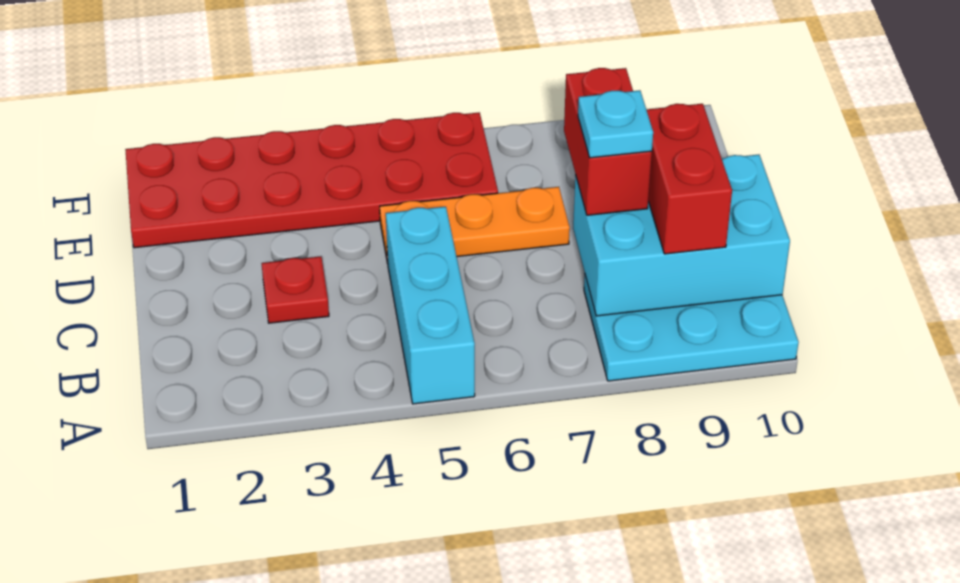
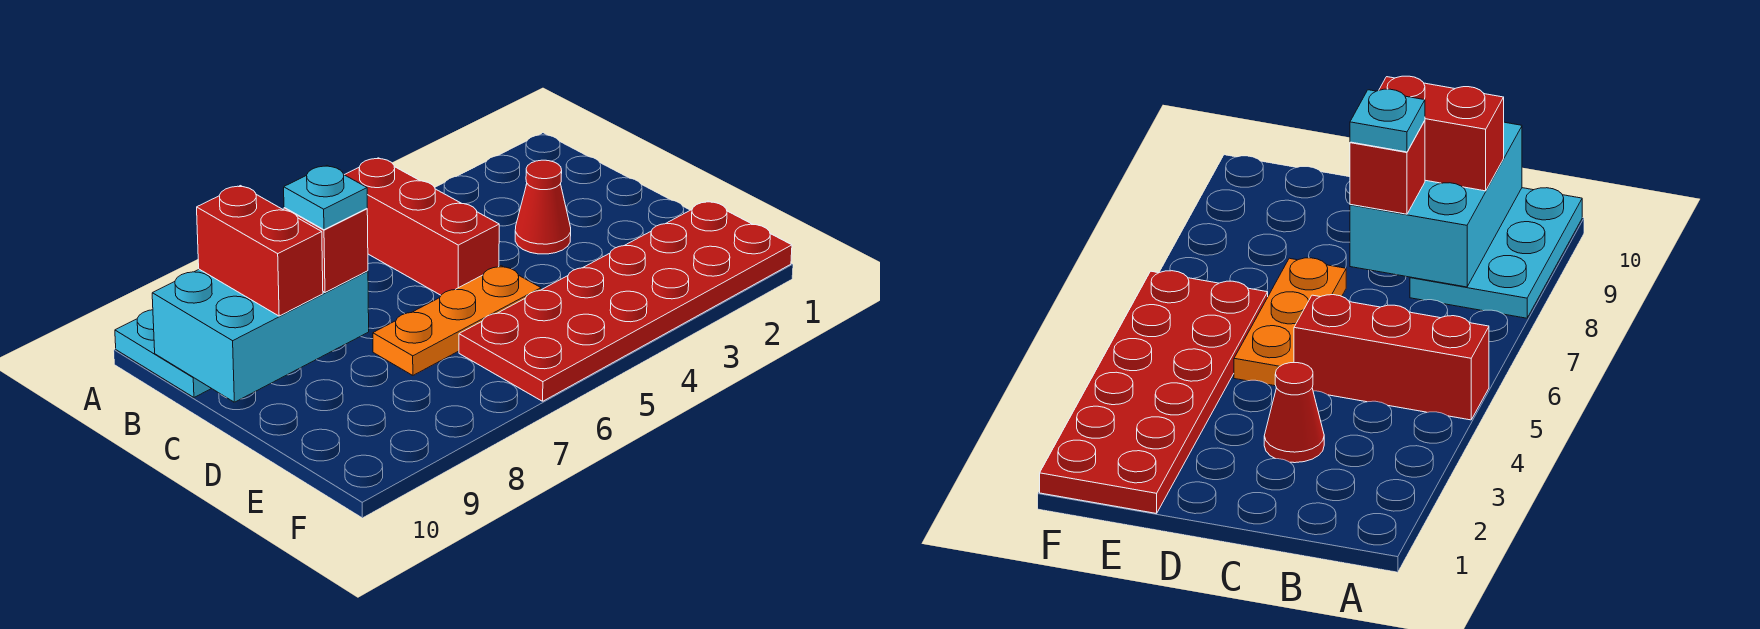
cyan 1x3 brick [386,207,475,404] -> red 1x3 brick [345,158,499,295]
red 1x1 plate [262,257,329,323] -> red 1x1 cone [515,160,571,254]
red 1x2 brick [564,68,652,215] -> red 1x1 brick [284,208,368,292]

